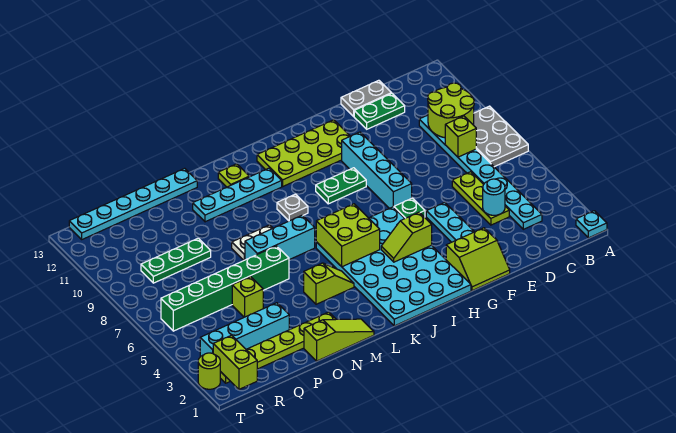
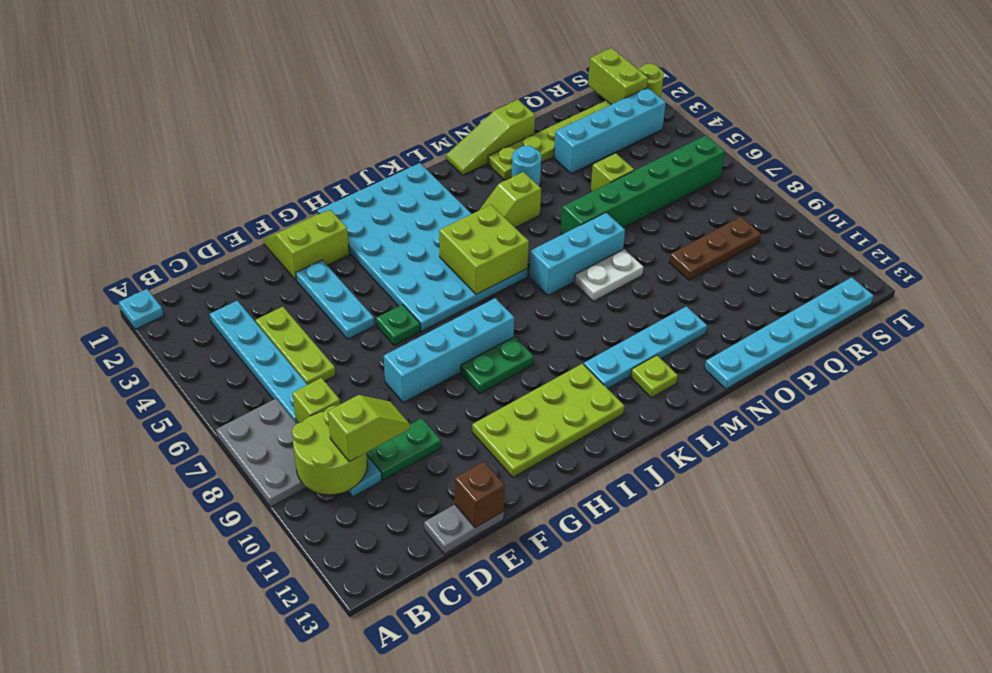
cyan 1x1 round brick [483,179,505,215] -> cyan 1x1 round brick moved to [512,146,541,187]
green 1x2 plate [354,93,405,129] -> green 1x2 plate moved to [367,418,441,480]
none -> brown 1x1 brick [455,461,505,528]
cyan 1x4 brick [342,132,412,208] -> cyan 1x4 brick turned to [384,298,514,402]
lime 1x2 slope [381,212,432,262] -> lime 1x2 slope moved to [328,395,410,462]
grey 1x1 plate [277,194,308,221] -> none
green 1x3 plate [141,238,211,283] -> brown 1x3 plate [669,217,761,280]

